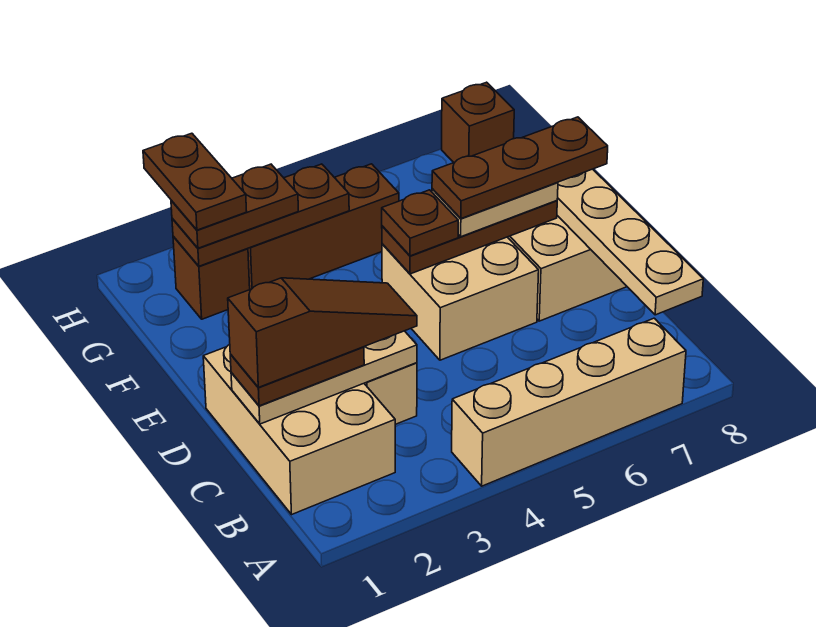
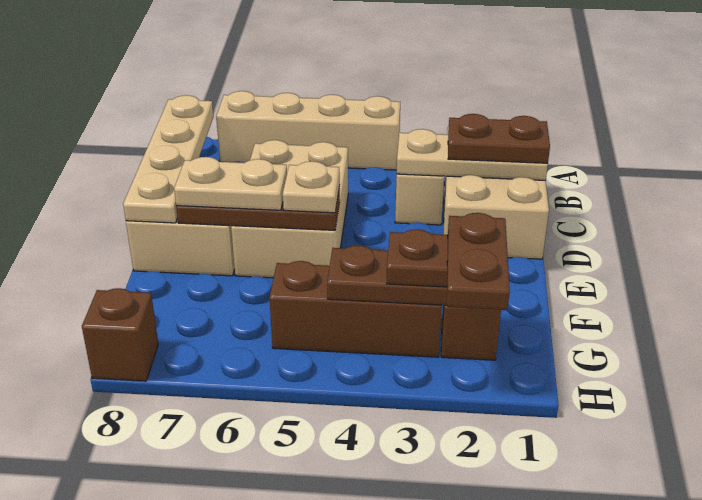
brown 1x3 slope [228,278,417,387] -> none
tan 2x2 brick [382,237,539,360] -> tan 2x3 brick [231,140,348,278]
brown 1x1 plate [382,190,458,256] -> tan 1x1 plate [283,161,340,213]
brown 1x3 plate [432,117,608,219] -> none

